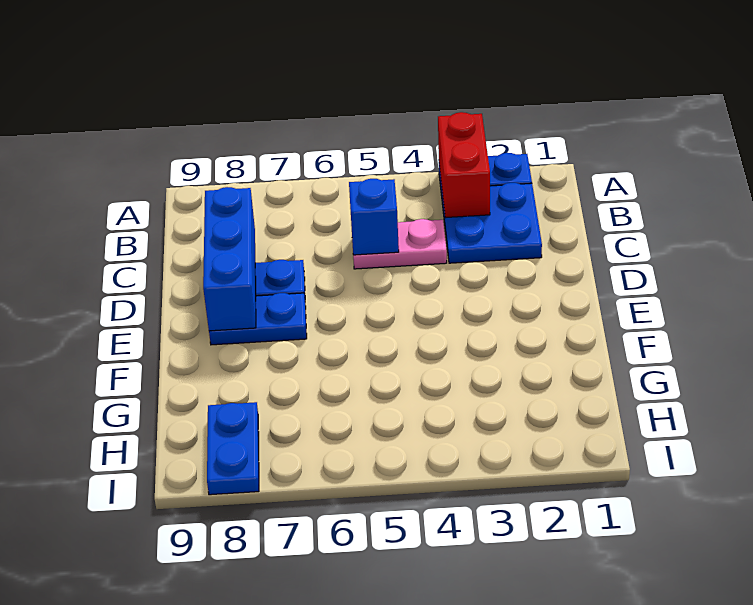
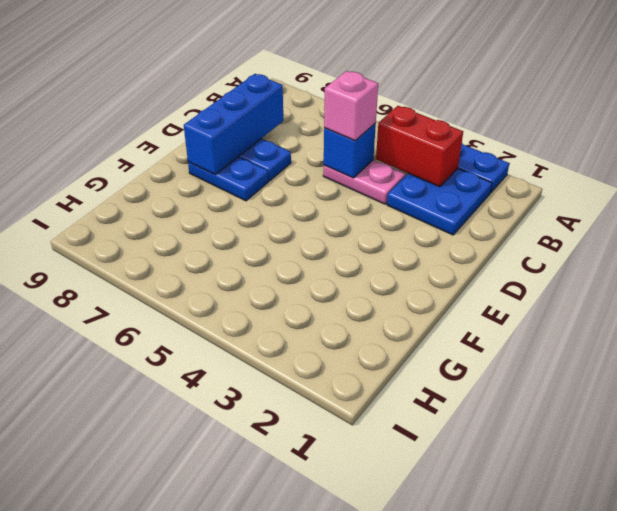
red 1x2 brick [438,112,490,218] -> red 1x2 brick turned to [376,106,463,187]
none -> pink 1x1 brick [324,71,378,141]
blue 1x2 plate [207,402,259,495] -> none

